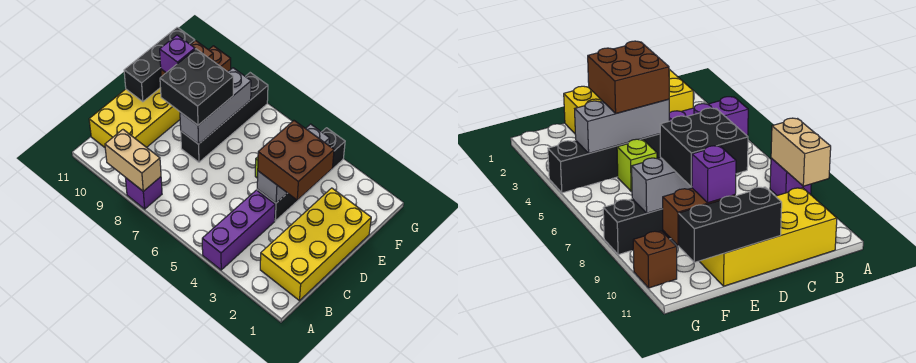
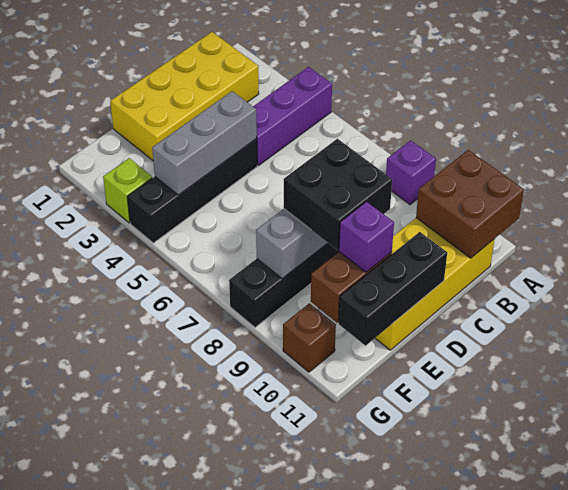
tan 1x2 brick [105,130,161,191] -> none
brown 2x2 brick [258,121,334,200] -> brown 2x2 brick moved to [416,150,524,258]
lime 1x1 brick [617,139,657,191] -> lime 1x1 brick moved to [103,158,152,223]

